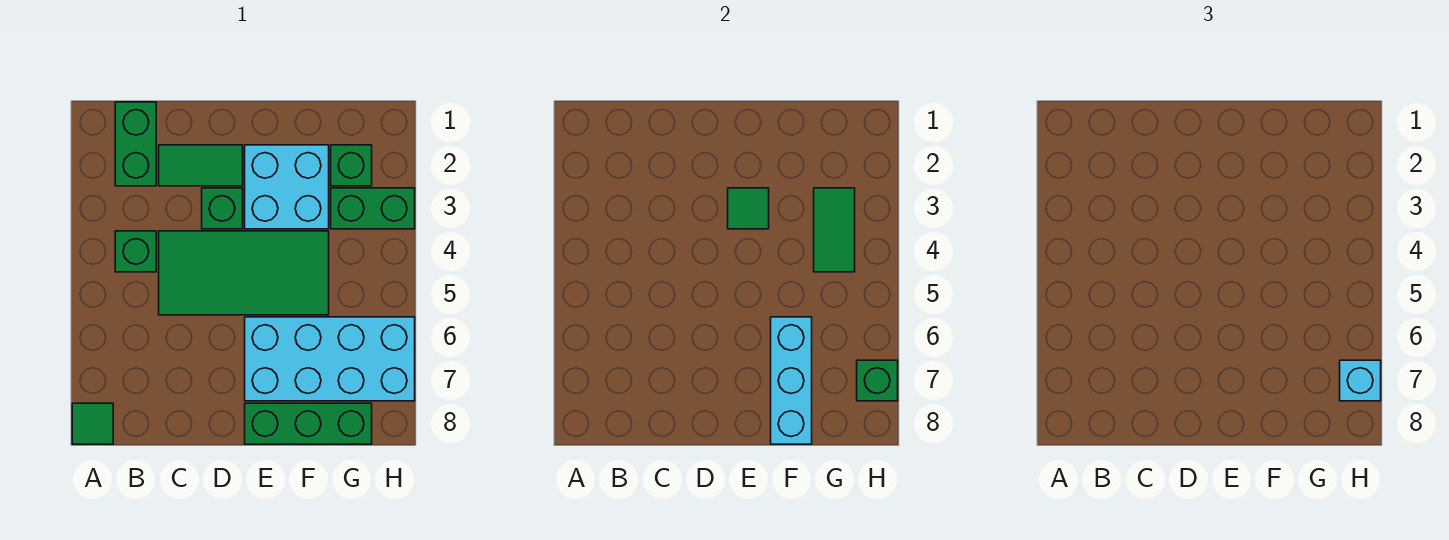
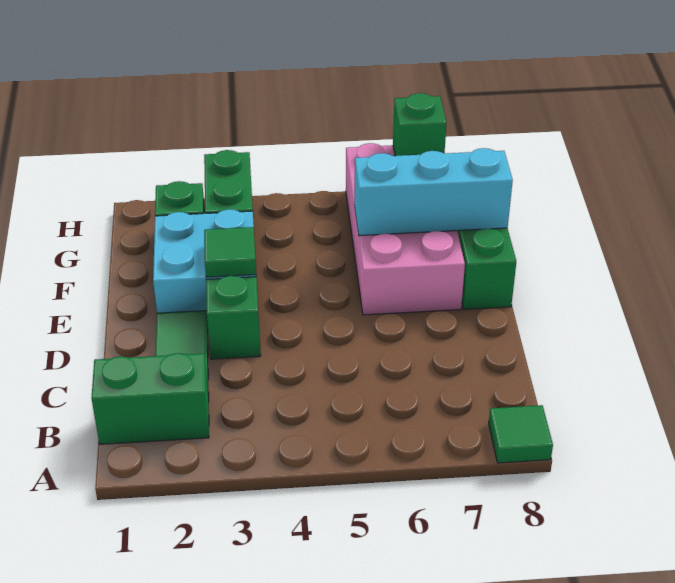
green 1x1 brick [115,231,156,272] -> none
green 2x4 tile [159,231,329,315] -> none
cyan 2x4 brick [245,317,415,401] -> pink 2x4 brick [346,143,465,315]
green 1x2 tile [814,188,855,272] -> none
cyan 1x1 brick [1340,360,1381,401] -> none

